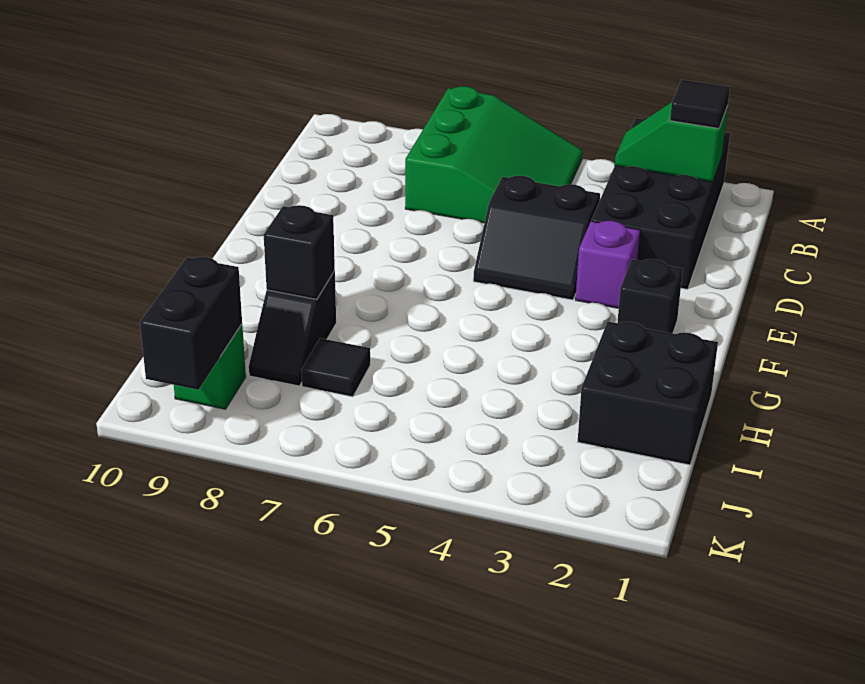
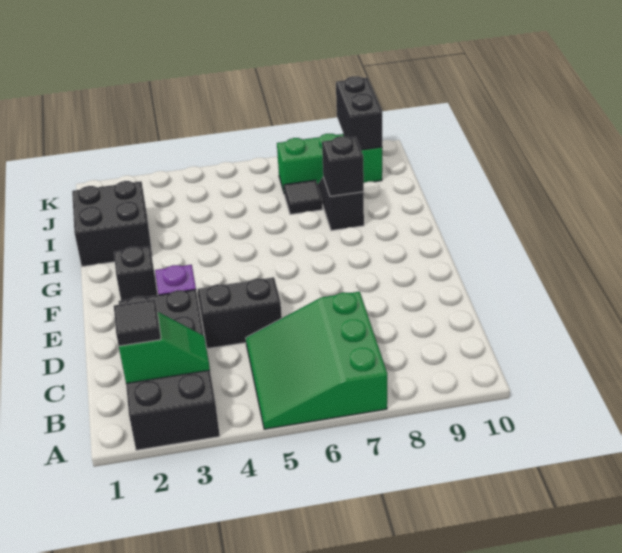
green 1x1 brick [174,324,246,409] -> green 1x3 brick [277,134,382,192]

